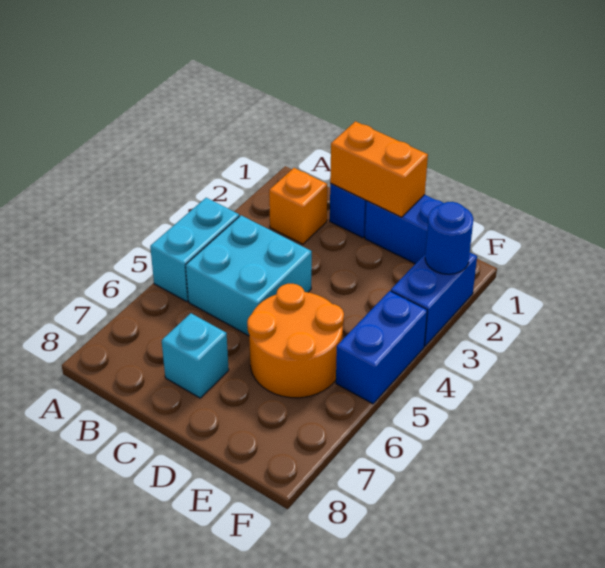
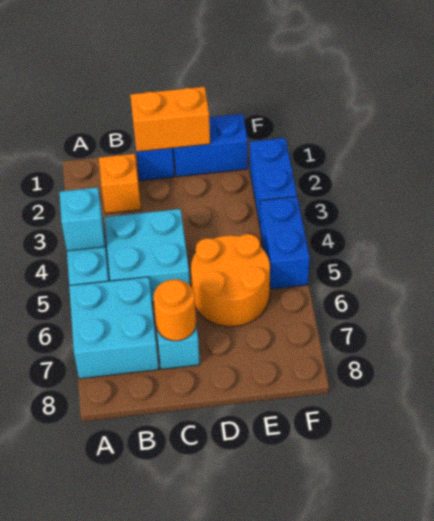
none -> cyan 1x1 brick [60,187,105,251]
none -> cyan 2x2 brick [69,277,159,379]
none -> orange 1x1 round brick [154,279,196,341]
blue 1x1 round brick [425,202,473,274] -> none

